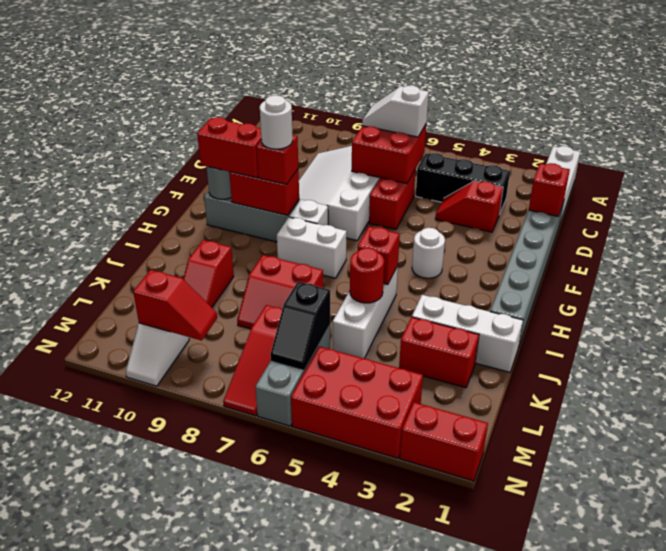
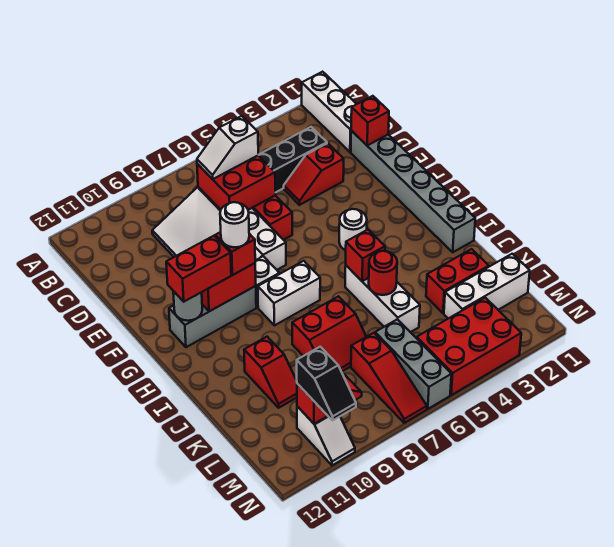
white 1x3 brick [412,295,523,372] -> white 1x3 brick moved to [444,254,530,319]
black 1x2 slope [270,282,330,369] -> black 1x2 slope moved to [297,347,356,421]
red 1x2 brick [400,402,488,481] -> none

